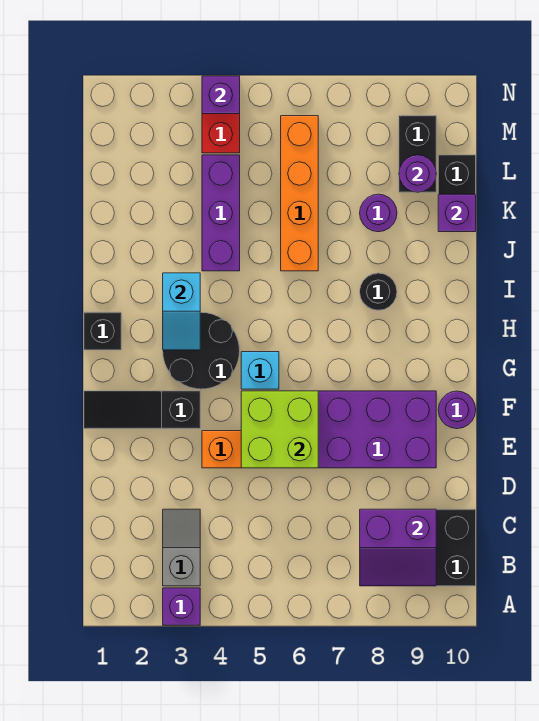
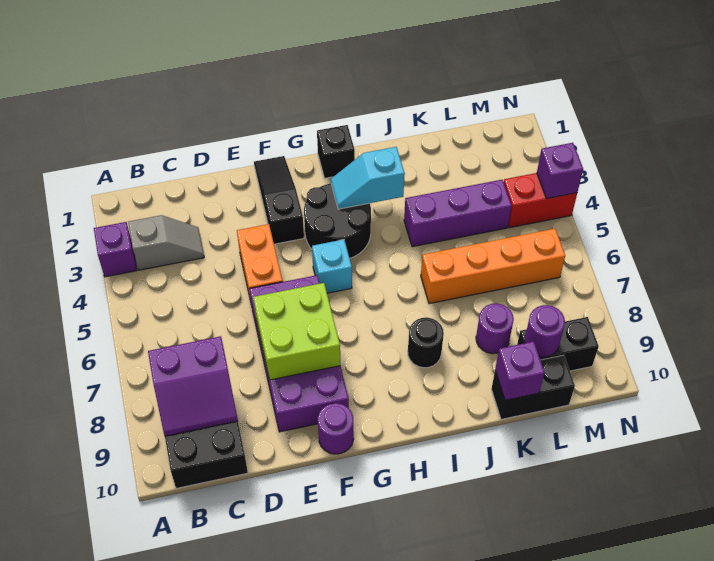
purple 2x2 slope [360,509,436,586] -> purple 2x2 slope turned to [148,336,238,436]
lime 2x2 brick [241,391,318,468] -> lime 2x2 brick moved to [253,283,340,380]

